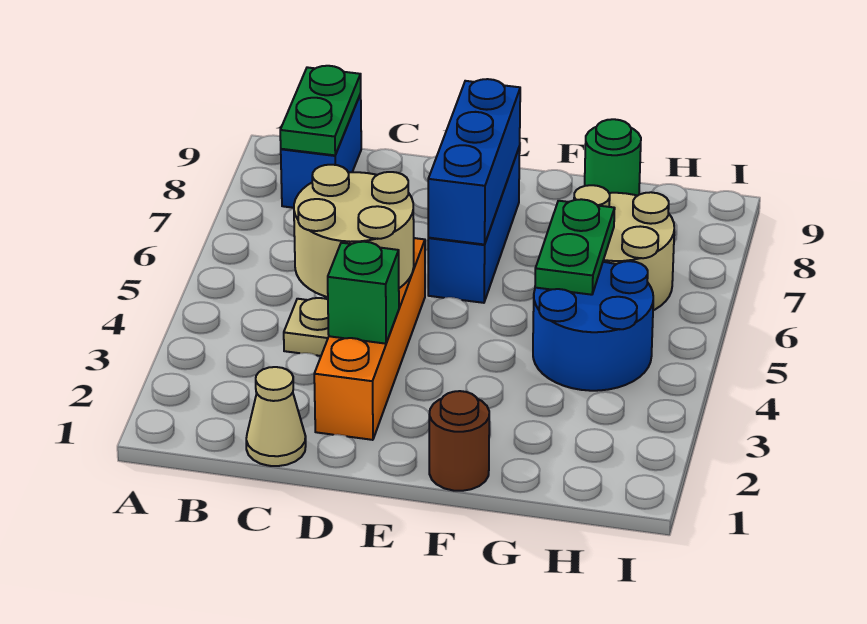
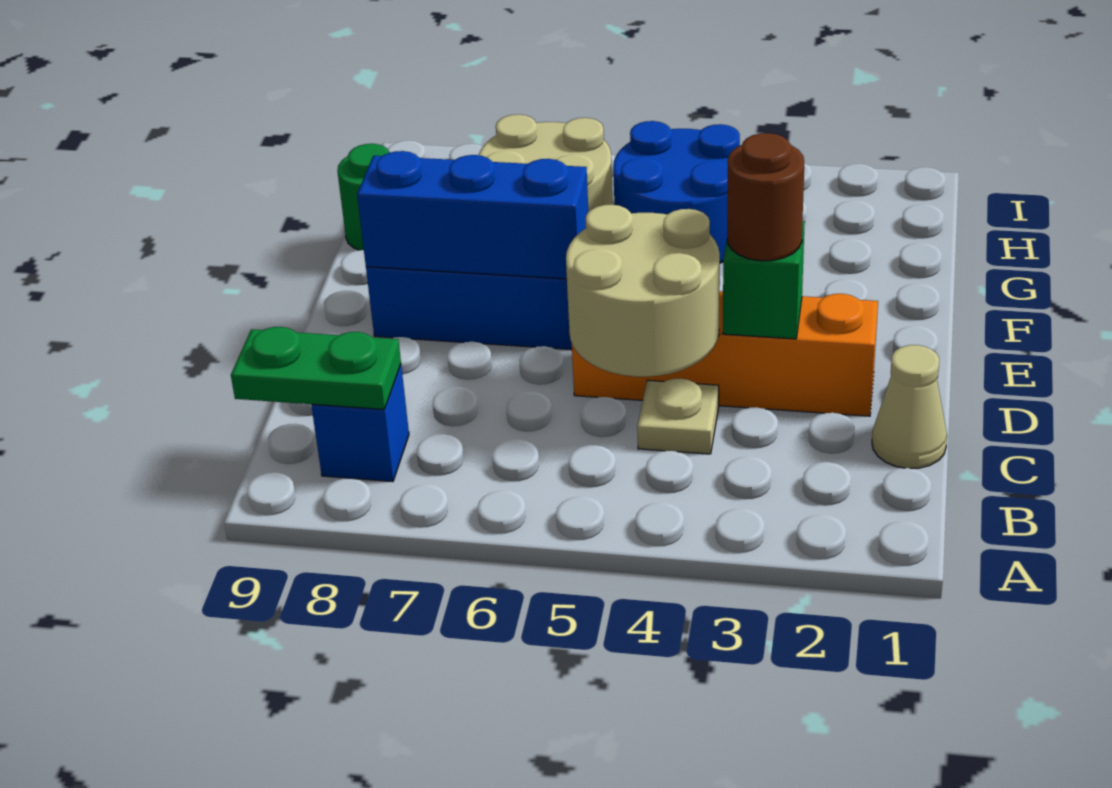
blue 1x2 brick [281,94,361,208] -> blue 1x1 brick [311,365,409,482]
brown 1x1 round brick [429,391,489,491] -> brown 1x1 round brick moved to [727,133,804,261]
green 1x2 plate [535,199,615,295] -> none

